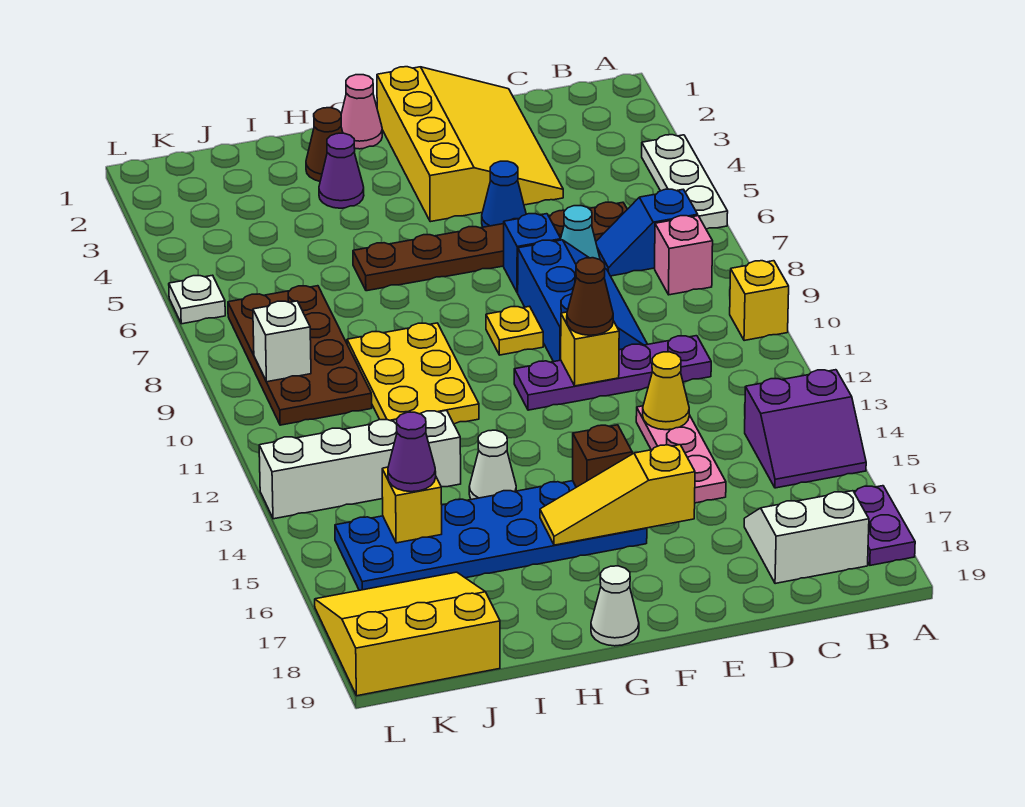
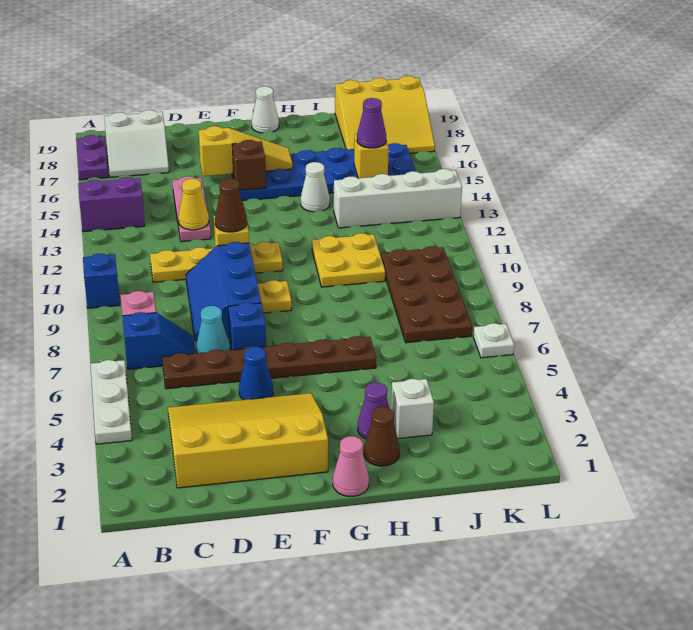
yellow 1x1 brick [730,261,789,341] -> blue 1x1 brick [83,254,120,308]
purple 1x4 plate [514,336,711,410] -> yellow 1x4 plate [150,242,283,282]
yellow 3x4 slope [377,67,563,222] -> yellow 3x4 slope turned to [168,393,328,488]
yellow 2x3 plate [347,323,479,424] -> yellow 2x2 plate [312,233,385,287]
white 1x1 brick [253,301,311,382] -> white 1x1 brick moved to [391,379,434,439]

